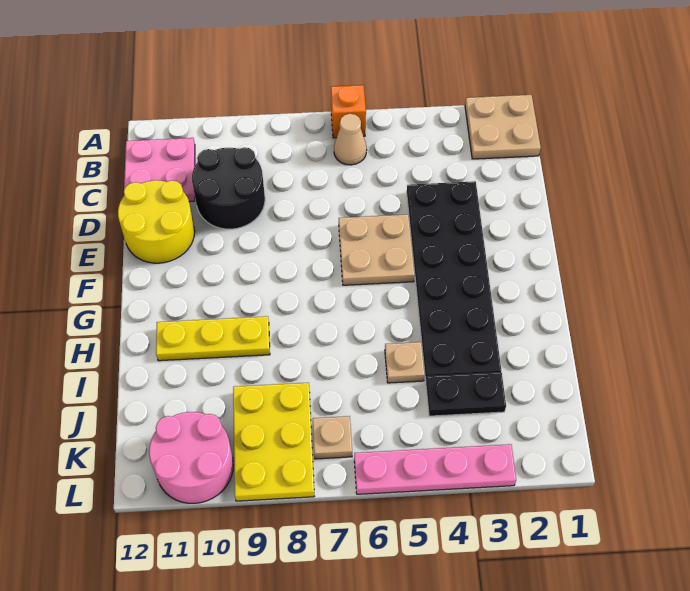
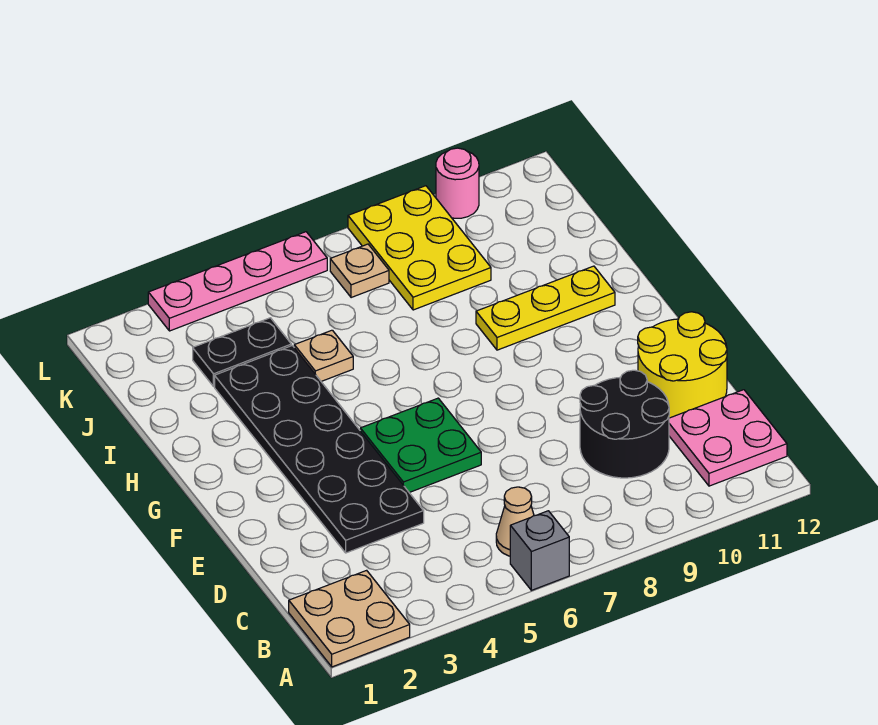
orange 1x1 brick [331,85,366,138] -> grey 1x1 brick [510,511,569,590]
tan 2x2 plate [339,214,415,285] -> green 2x2 plate [360,398,481,493]
pink 2x2 round brick [149,412,234,503] -> pink 1x1 round brick [436,148,479,218]

